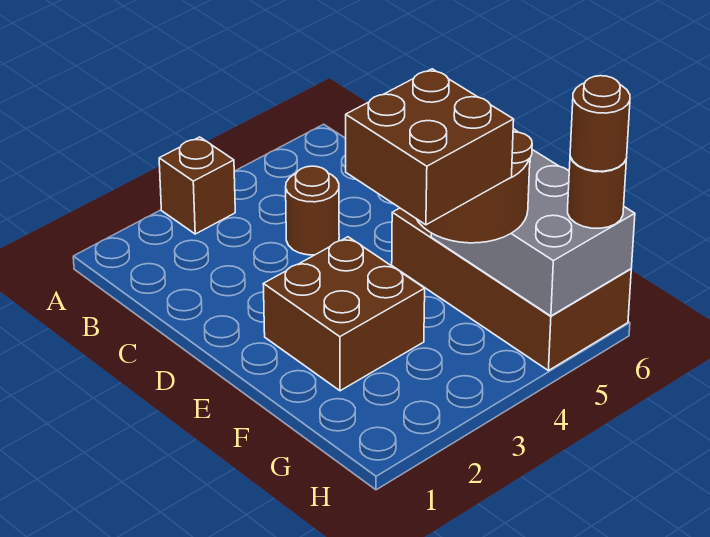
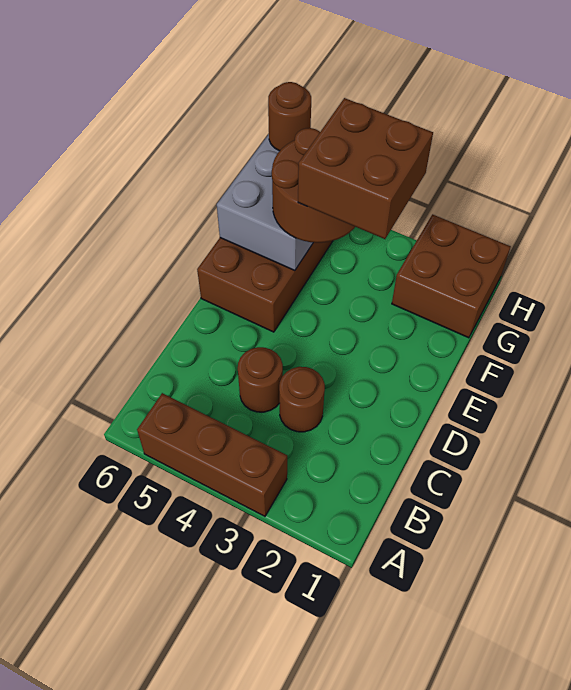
brown 1x1 brick [159,137,235,234] -> brown 1x3 brick [137,393,287,516]
brown 2x2 brick [263,237,425,391] -> brown 2x2 brick moved to [392,214,511,338]
brown 1x1 round brick [570,76,630,171] -> brown 1x1 round brick moved to [279,367,325,432]

